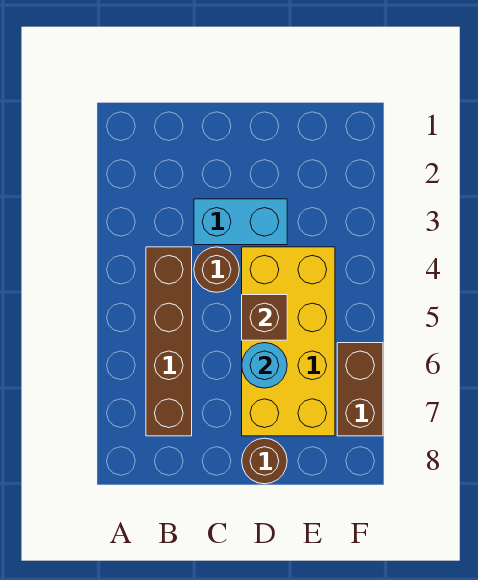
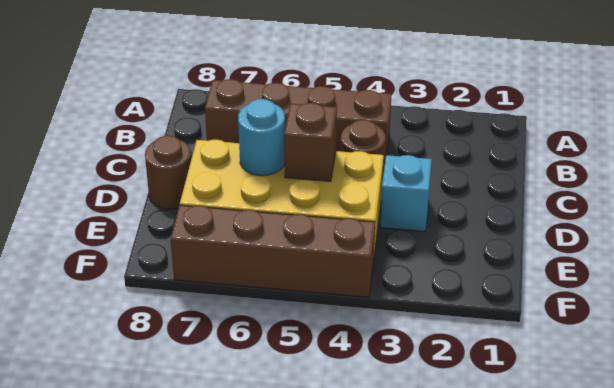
cyan 1x2 brick [194,199,287,245] -> cyan 1x1 brick [380,155,432,231]
brown 1x2 brick [337,343,383,436] -> brown 1x4 brick [171,205,375,297]

